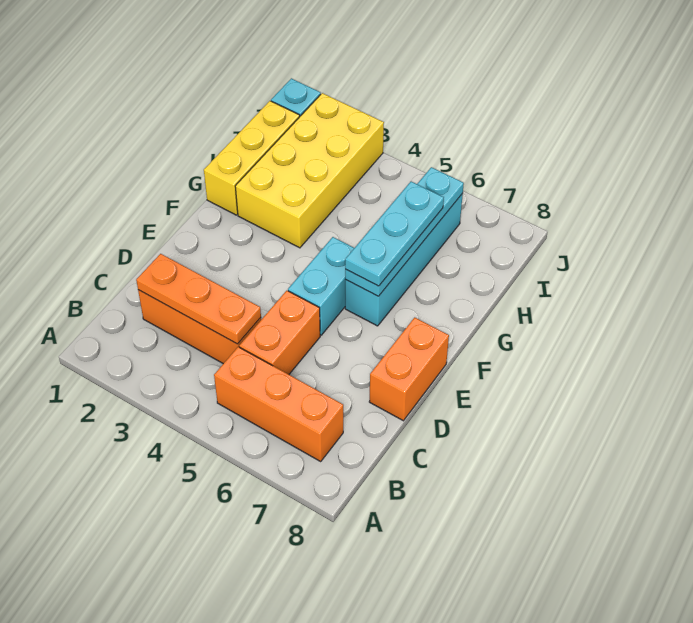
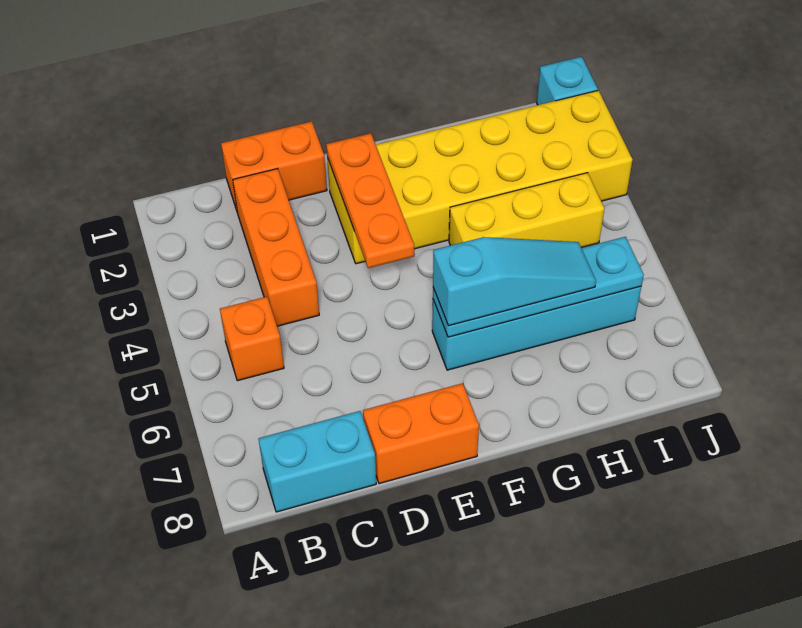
orange 1x3 brick [214,347,343,461] -> orange 1x1 brick [220,297,284,381]
orange 1x3 plate [136,254,261,344] -> orange 1x3 plate moved to [326,133,414,268]
orange 1x2 brick [239,291,320,374] -> orange 1x2 brick moved to [221,121,327,210]
cyan 1x2 brick [288,237,354,335] -> cyan 1x2 brick moved to [259,411,376,512]
cyan 1x3 plate [345,182,444,286] -> cyan 1x3 slope [433,237,596,326]
yellow 1x3 brick [204,101,300,215] -> yellow 1x3 brick moved to [449,173,604,248]
yellow 2x4 brick [235,93,384,248] -> yellow 2x6 brick [327,90,633,264]

